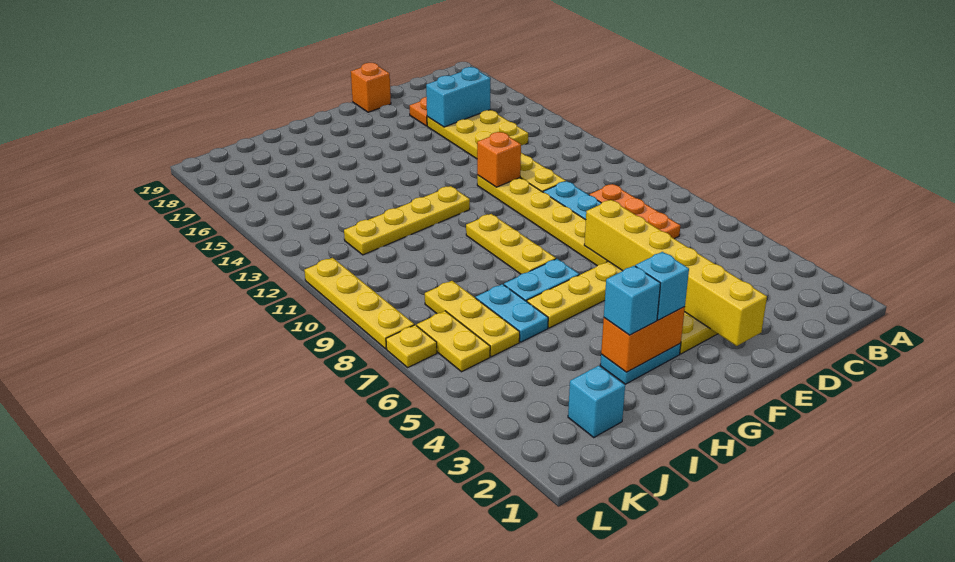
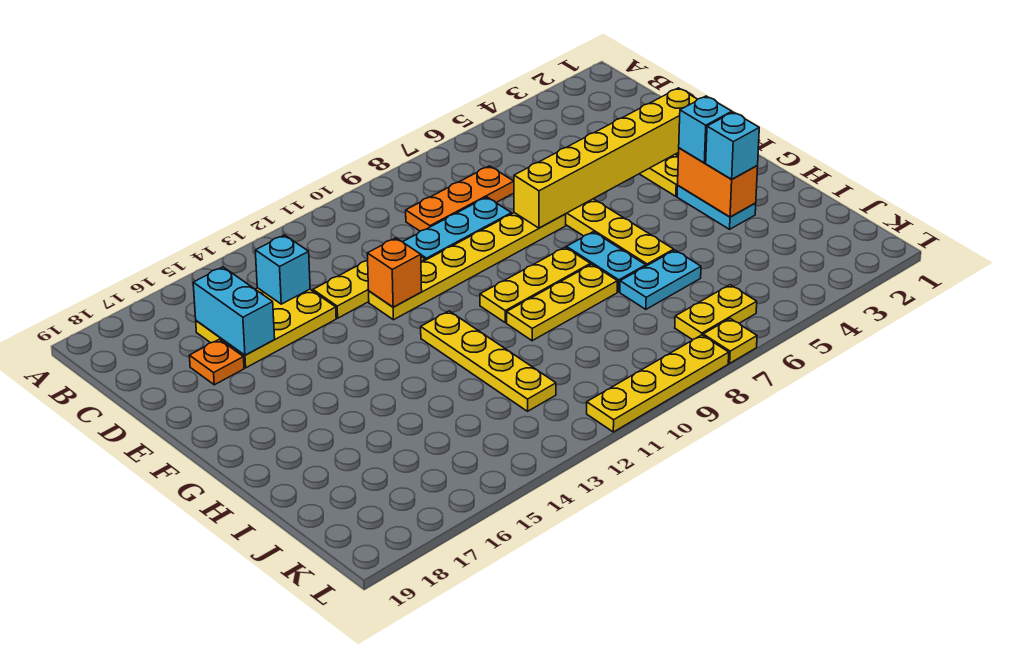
orange 1x1 brick [351,63,391,112] -> none
cyan 1x1 brick [568,366,625,437] -> cyan 1x1 brick moved to [255,235,310,304]
yellow 1x3 plate [425,281,520,357] -> yellow 1x3 plate moved to [507,264,618,341]

